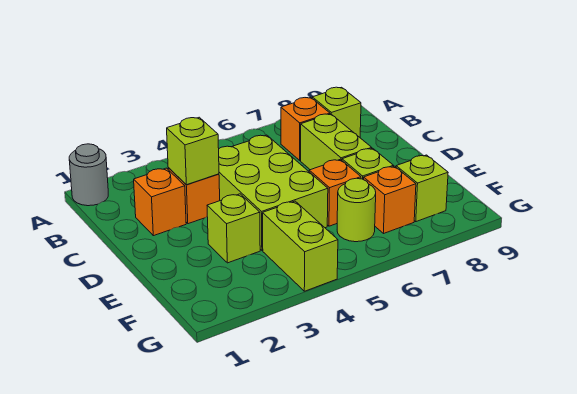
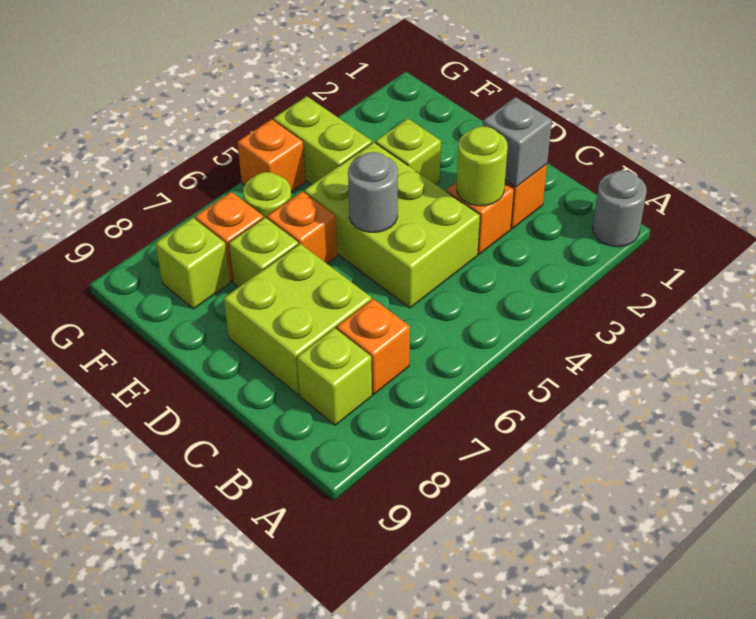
none -> grey 1x1 brick [483,97,552,187]
lime 1x1 brick [167,117,219,185] -> lime 1x1 round brick [457,126,508,206]
lime 1x2 brick [301,114,372,170] -> lime 2x2 brick [224,244,372,395]
none -> grey 1x1 round brick [348,152,398,232]
none -> orange 1x1 brick [237,119,305,192]

